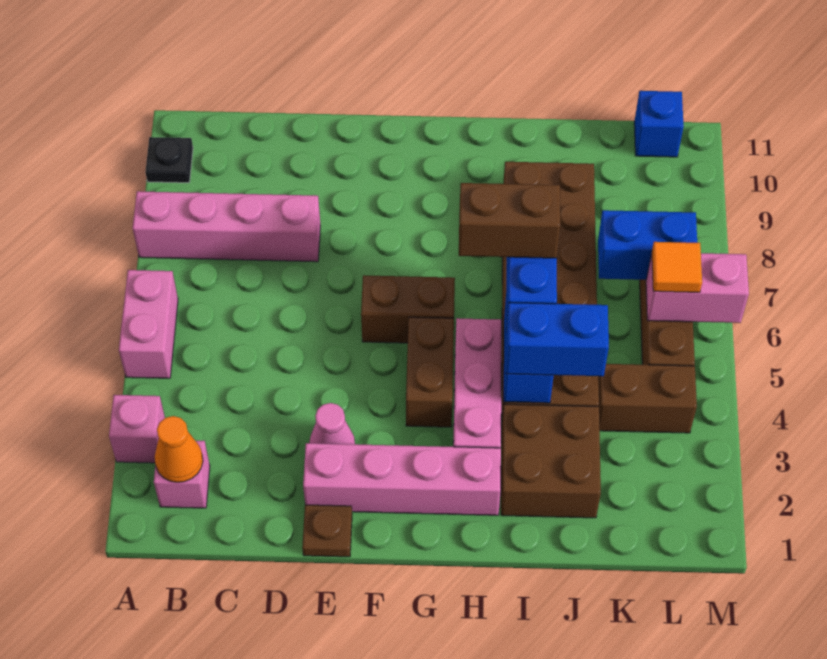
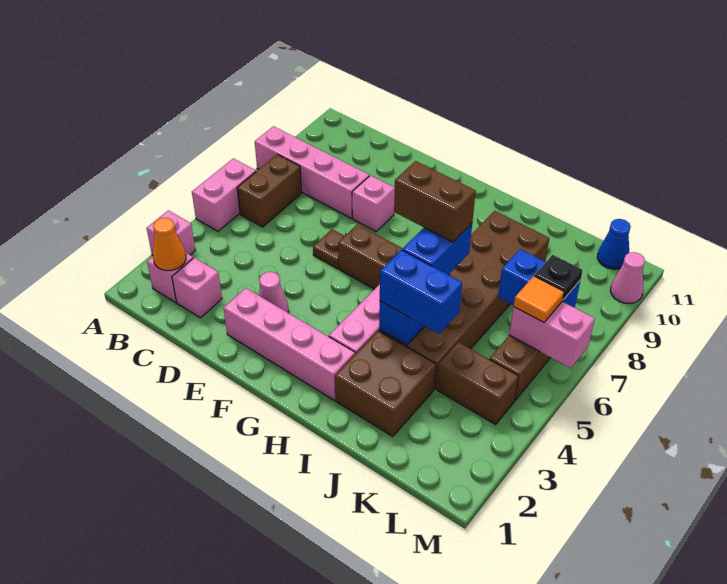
black 1x1 plate [145,137,193,183] -> black 1x1 plate moved to [534,255,583,300]
none -> pink 1x1 brick [172,258,222,318]
brown 1x1 plate [302,505,352,557] -> brown 1x1 plate moved to [313,229,344,269]
none -> pink 1x1 brick [352,176,395,231]
brown 1x2 brick [406,317,454,427] -> brown 1x2 brick moved to [237,154,302,227]
blue 1x1 brick [634,91,684,157] -> blue 1x1 cone [597,219,631,269]
none -> pink 1x1 cone [610,252,645,304]

